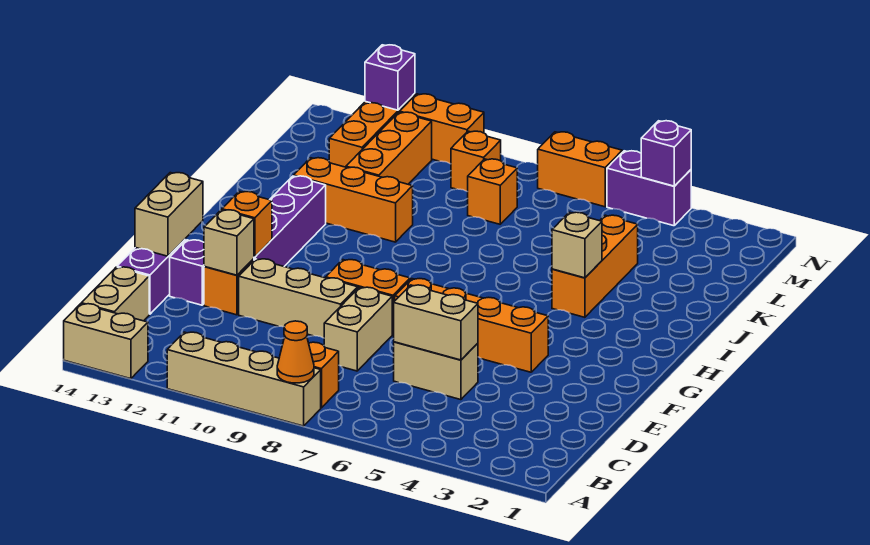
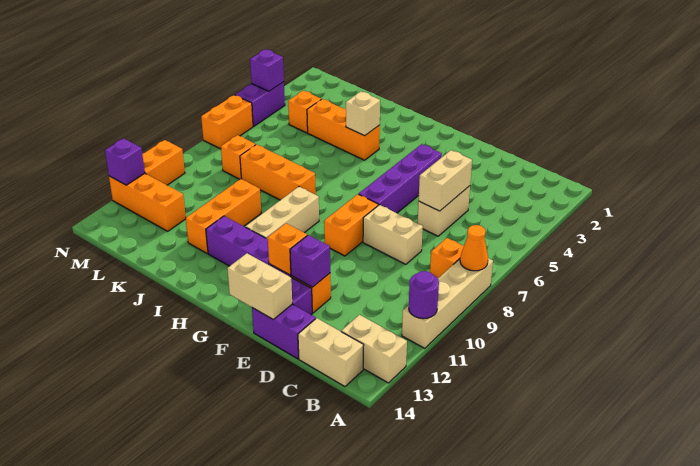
none -> purple 1x1 round brick [409,271,439,319]
tan 1x2 brick [64,304,148,379] -> tan 1x2 brick turned to [341,315,407,383]
tan 1x3 brick [239,259,358,338] -> tan 1x3 brick moved to [246,187,319,239]
tan 1x1 brick [204,210,254,275] -> purple 1x1 brick [290,235,330,287]
orange 1x4 brick [395,279,548,372] -> purple 1x4 brick [359,144,442,213]
orange 1x3 brick [346,112,432,184] -> orange 1x3 brick moved to [240,145,316,200]
orange 1x1 brick [451,131,501,192] -> orange 1x1 brick moved to [288,91,321,133]

